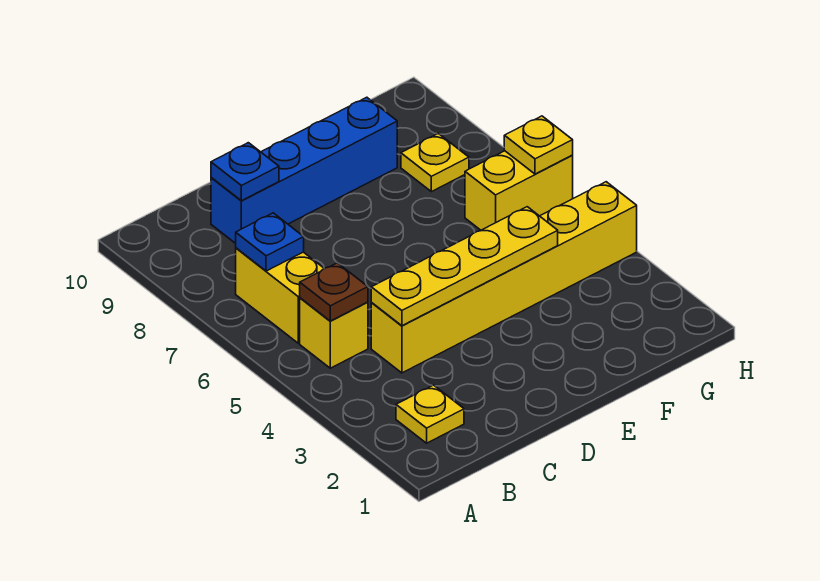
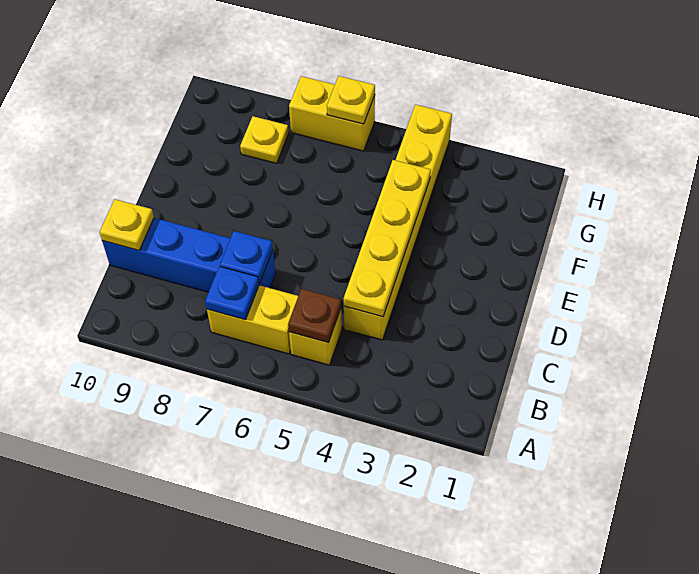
yellow 1x1 plate [396,385,464,443] -> yellow 1x1 plate moved to [100,199,154,250]
blue 1x4 brick [211,97,397,243] -> blue 1x4 brick turned to [102,218,276,292]
blue 1x1 plate [211,143,279,201] -> blue 1x1 plate moved to [220,231,273,283]
yellow 1x2 brick [465,151,573,230] -> yellow 1x2 brick turned to [289,76,375,151]

